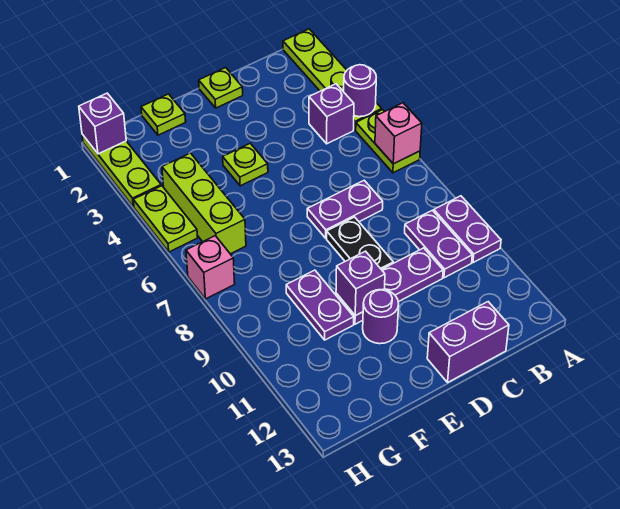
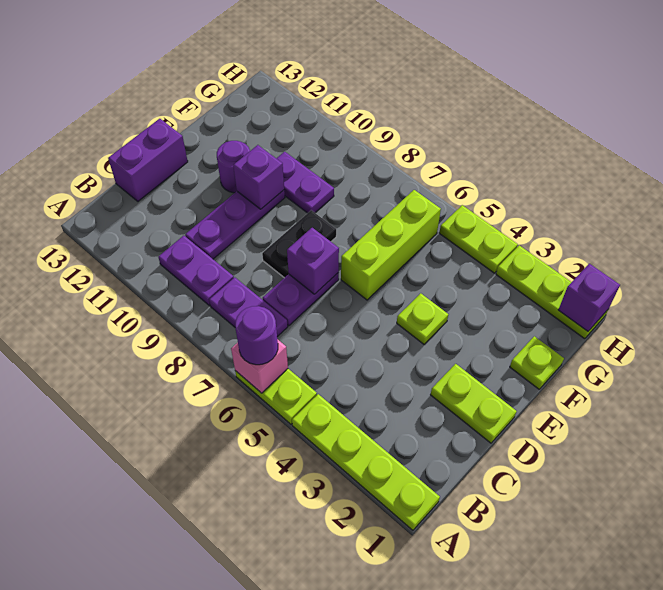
purple 1x1 round brick [343,65,376,117] -> purple 1x1 round brick moved to [235,306,278,365]
purple 1x2 plate [434,196,501,263] -> purple 1x2 plate moved to [209,277,288,337]
purple 1x1 brick [309,84,354,144] -> purple 1x1 brick moved to [287,228,339,294]
lime 1x1 plate [199,68,243,108] -> lime 1x2 plate [431,364,517,443]
black 1x2 plate [327,217,393,270] -> black 1x2 plate turned to [262,210,336,278]
lime 1x3 brick [162,153,246,254] -> lime 1x3 brick turned to [341,190,441,300]
pink 1x1 brick [186,236,235,299] -> none

